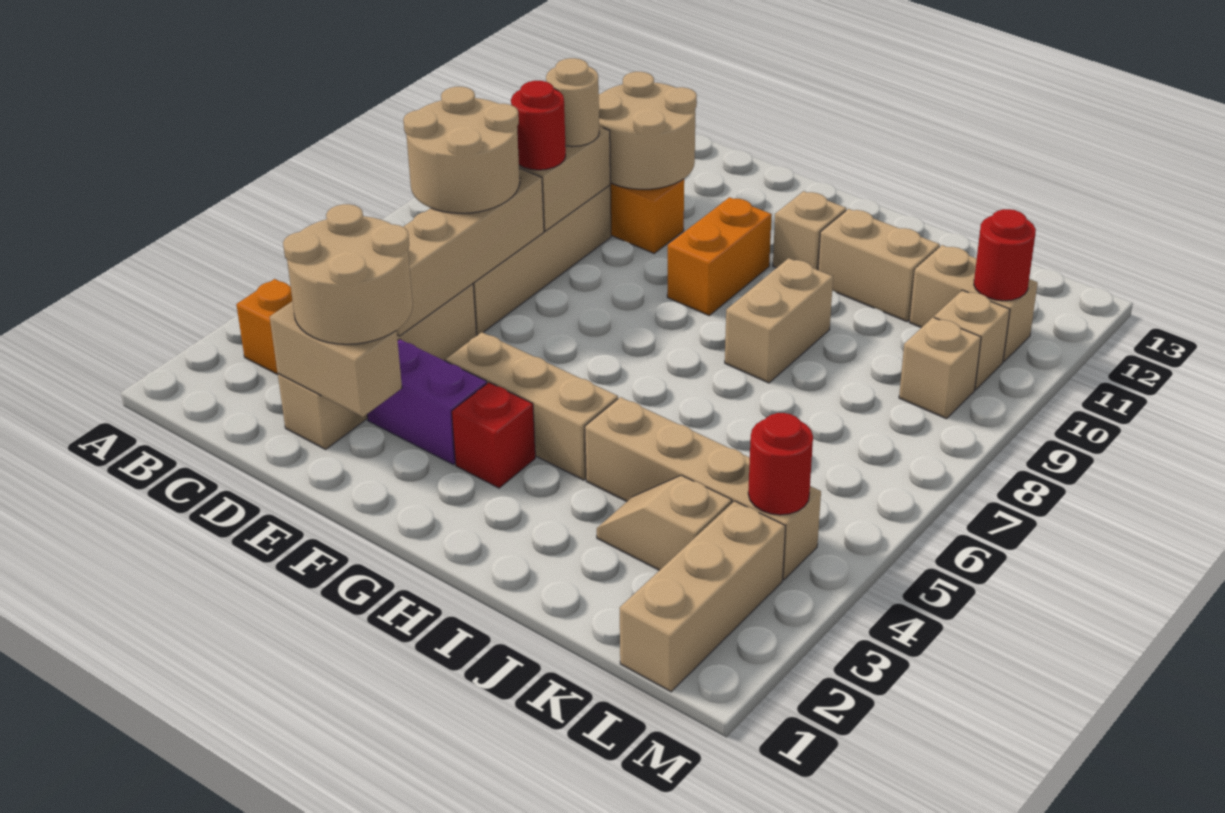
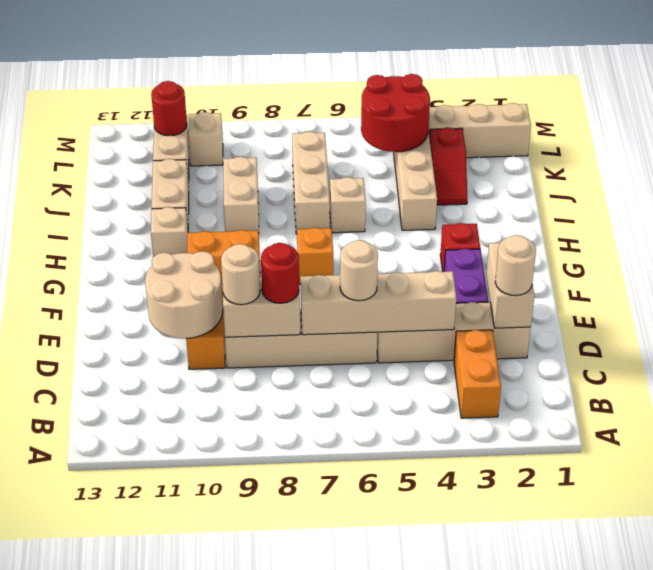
tan 2x2 round brick [403,87,520,213] -> tan 1x1 round brick [340,240,378,301]
tan 2x2 round brick [283,204,413,344] -> tan 1x1 round brick [495,235,536,296]
tan 1x3 brick [446,332,618,480] -> tan 1x3 brick moved to [292,132,330,234]
none -> orange 1x1 brick [297,228,333,284]
tan 1x2 brick [725,258,833,383] -> tan 1x2 brick turned to [223,157,259,232]
tan 1x2 slope [597,475,732,570] -> red 1x2 slope [429,127,467,205]
red 1x1 round brick [748,413,813,515] -> red 2x2 round brick [361,74,430,152]
tan 1x1 brick [899,317,981,419] -> tan 1x1 brick moved to [330,177,366,233]

